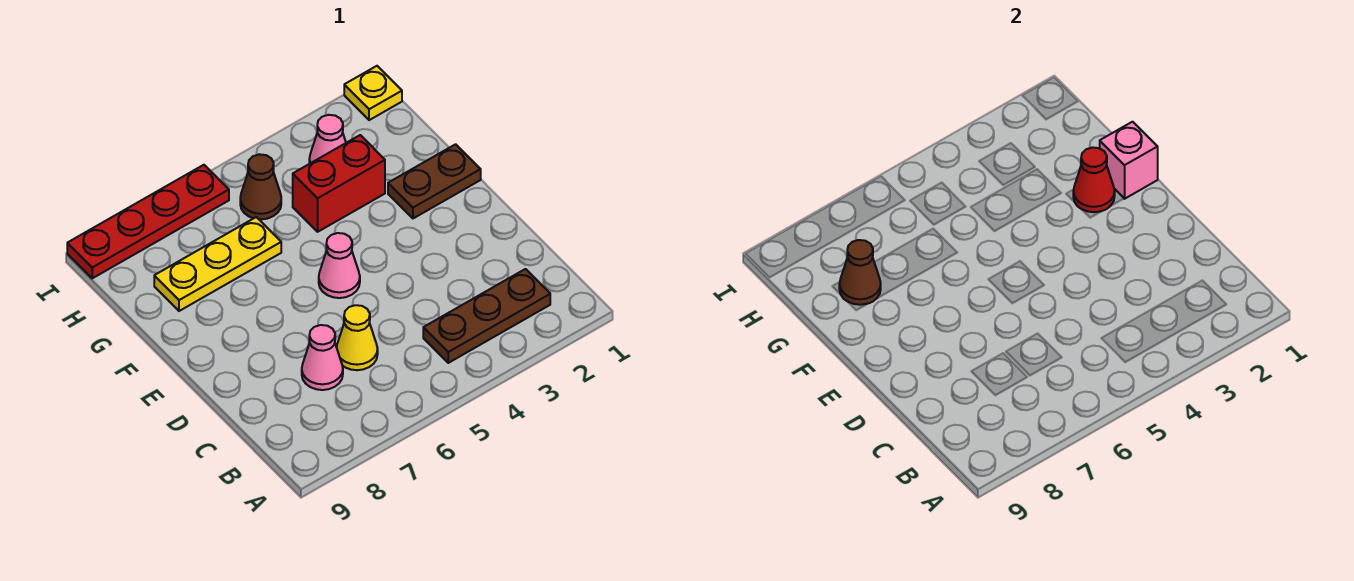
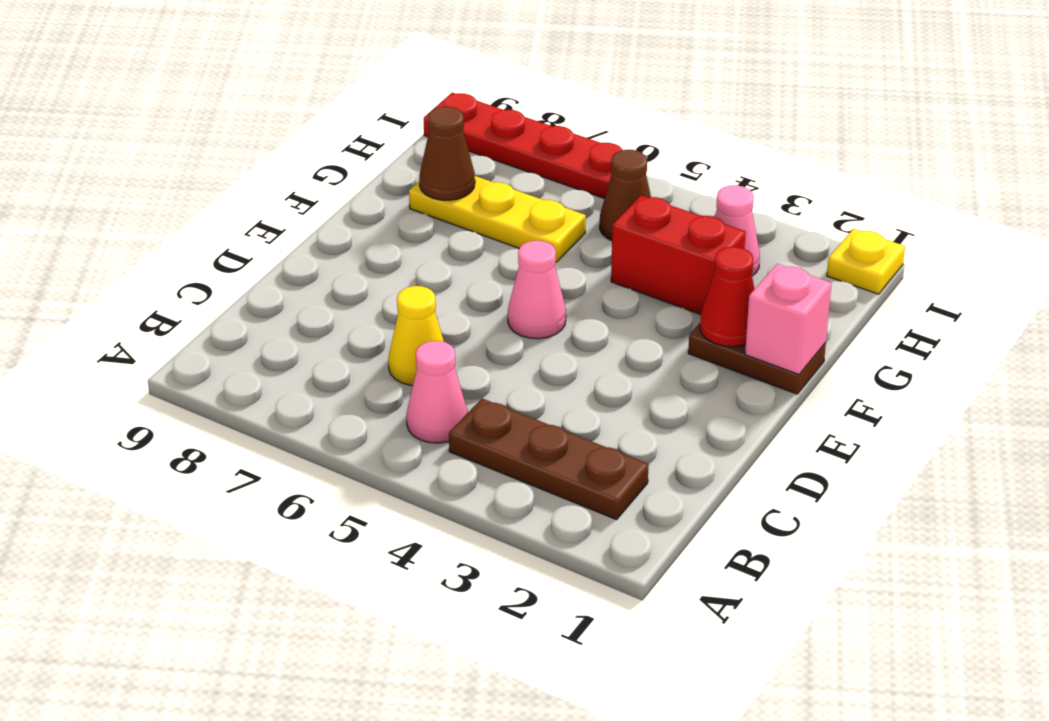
pink 1x1 cone [302,325,343,390] -> pink 1x1 cone moved to [406,341,468,443]

